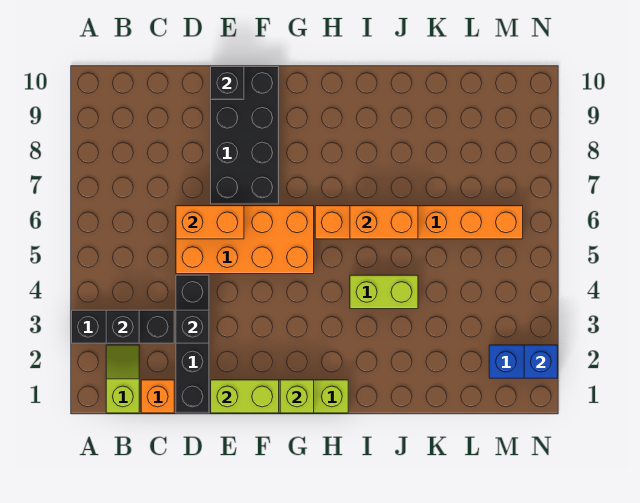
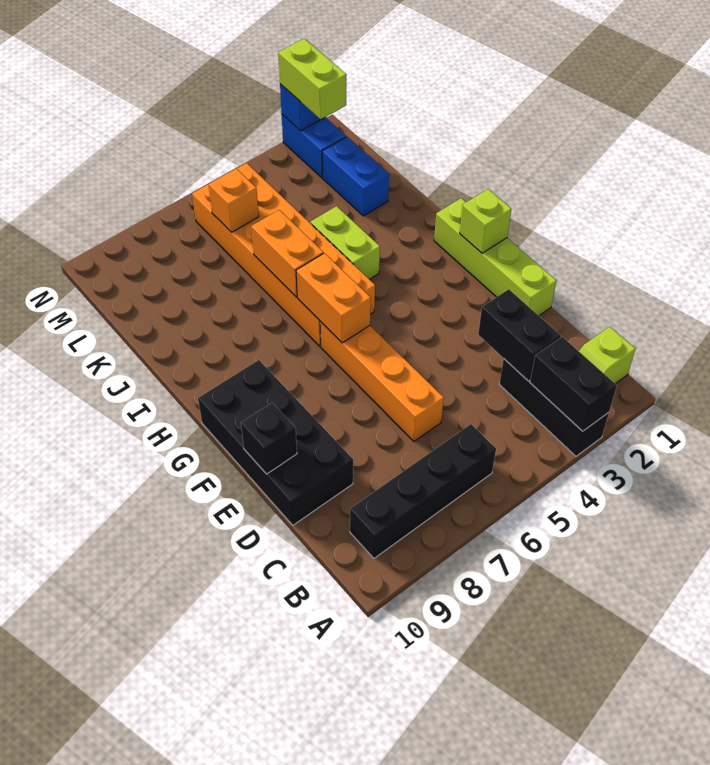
black 1x1 brick [106,310,139,343] -> black 1x2 brick [530,337,617,431]
orange 1x1 brick [141,380,174,413] -> orange 1x1 brick moved to [209,169,259,232]
black 1x4 brick [176,275,209,413] -> black 1x4 brick moved to [350,424,496,558]
black 1x1 brick [176,310,209,343] -> black 1x2 brick [478,289,561,381]
orange 2x4 brick [176,206,314,274] -> orange 1x4 brick [320,322,444,441]
orange 1x2 brick [176,206,244,239] -> orange 1x2 brick moved to [296,253,371,343]
lime 1x2 brick [211,380,279,413] -> lime 1x2 brick moved to [278,39,346,120]
black 2x4 brick [211,67,279,204] -> black 2x4 brick turned to [198,360,353,525]
orange 1x6 brick [315,206,523,239] -> orange 2x6 brick [192,163,375,346]
none -> blue 1x2 brick [322,137,389,216]

